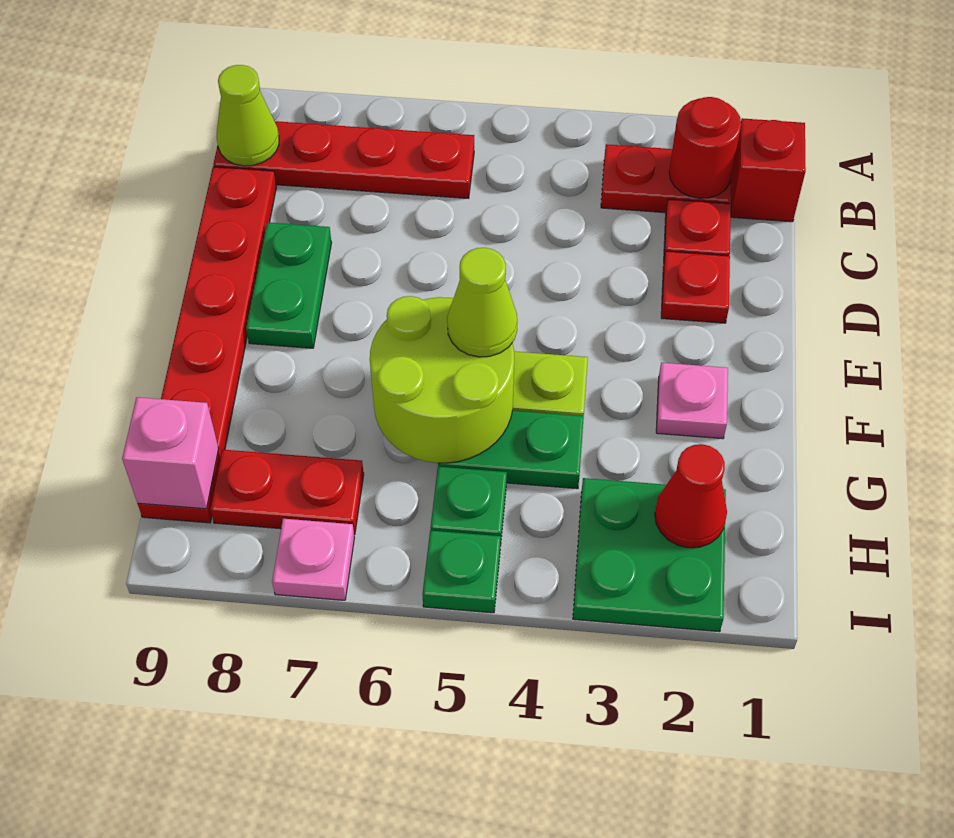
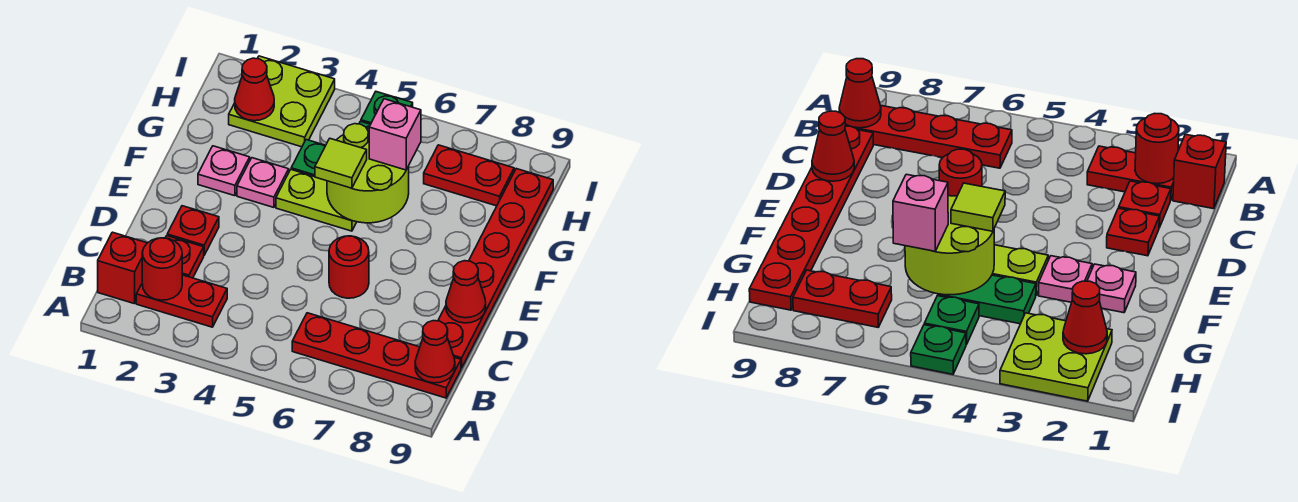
lime 1x1 cone [217,65,279,166] -> red 1x1 cone [415,321,455,383]
none -> red 1x1 round brick [329,236,369,298]
green 1x2 plate [246,222,332,348] -> none
none -> red 1x1 cone [446,261,486,323]
lime 1x1 cone [447,248,517,357] -> lime 1x1 tile [315,139,367,188]
green 2x2 plate [573,478,726,632] -> lime 2x2 plate [229,56,335,147]
pink 1x1 brick [122,397,219,509] -> pink 1x1 brick moved to [369,99,421,170]
pink 1x1 plate [272,519,354,600] -> pink 1x1 plate moved to [237,158,289,207]

